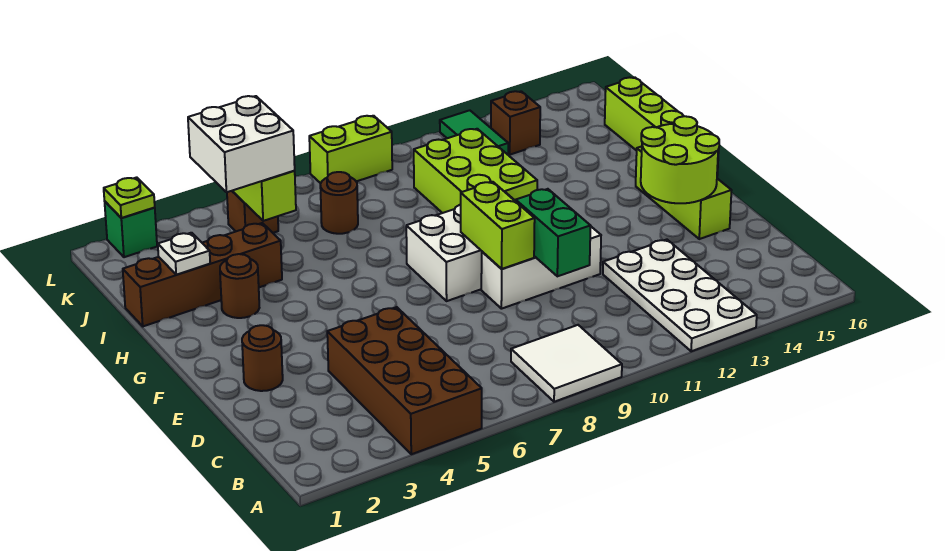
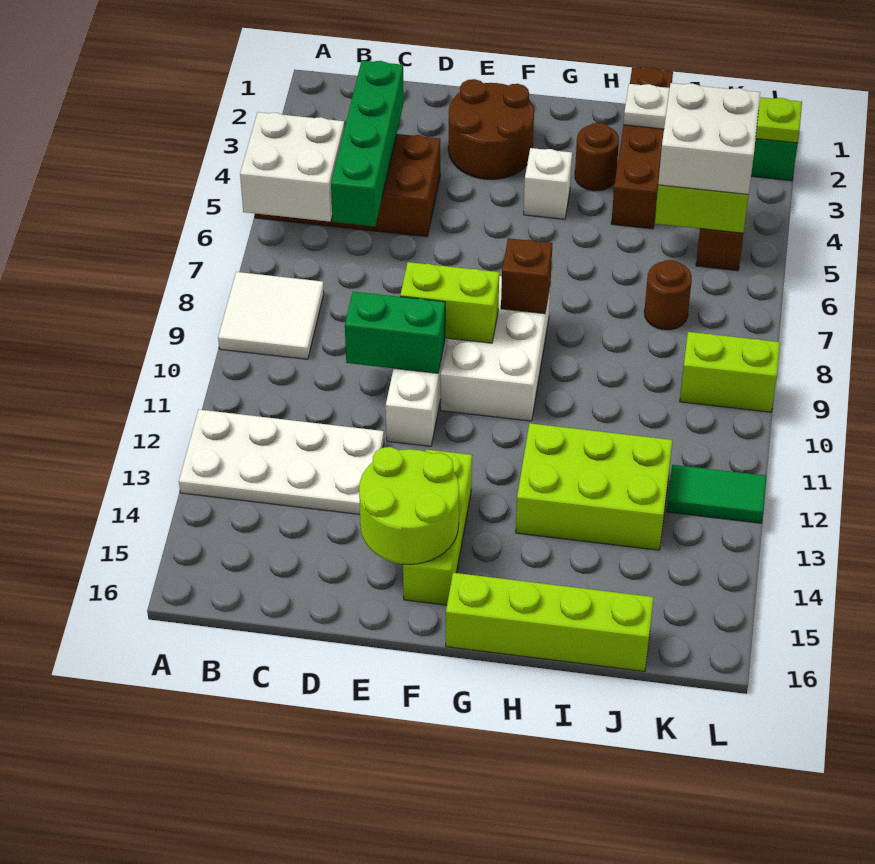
none -> white 2x2 brick [240,112,344,222]
none -> green 1x4 brick [331,61,404,226]
brown 1x1 round brick [242,325,283,391] -> brown 2x2 round brick [448,79,534,179]
lime 1x3 brick [636,147,732,239] -> lime 1x3 brick turned to [403,449,472,605]
none -> white 1x1 brick [524,148,572,219]
lime 2x3 brick [414,129,537,213] -> lime 2x3 brick moved to [516,423,672,550]
brown 1x1 brick [491,91,540,155] -> brown 1x1 brick moved to [501,238,553,314]
lime 1x2 brick [309,116,392,183] -> lime 1x2 brick turned to [680,332,780,412]

